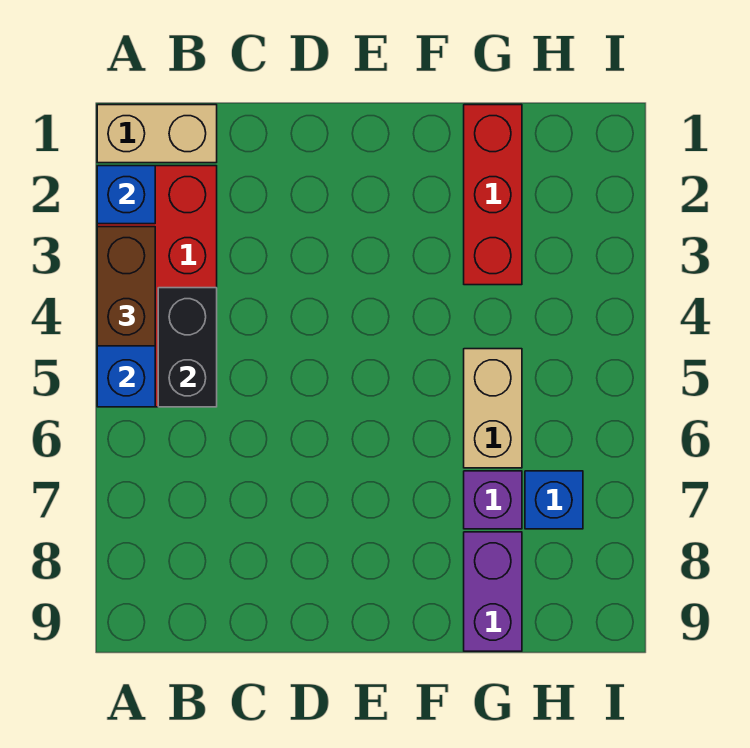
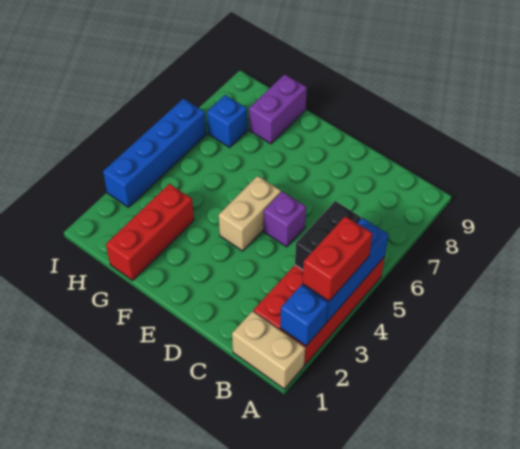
brown 1x2 brick [97,227,155,346] -> red 1x2 brick [302,216,372,301]
tan 1x2 brick [464,349,522,468] -> tan 1x2 brick moved to [219,176,281,251]
purple 1x1 brick [464,471,522,529] -> purple 1x1 brick moved to [263,191,306,247]
none -> blue 1x4 brick [103,99,206,207]

